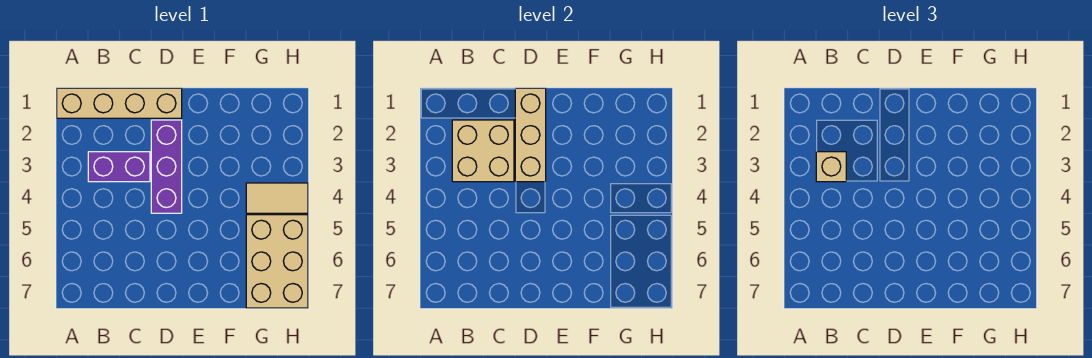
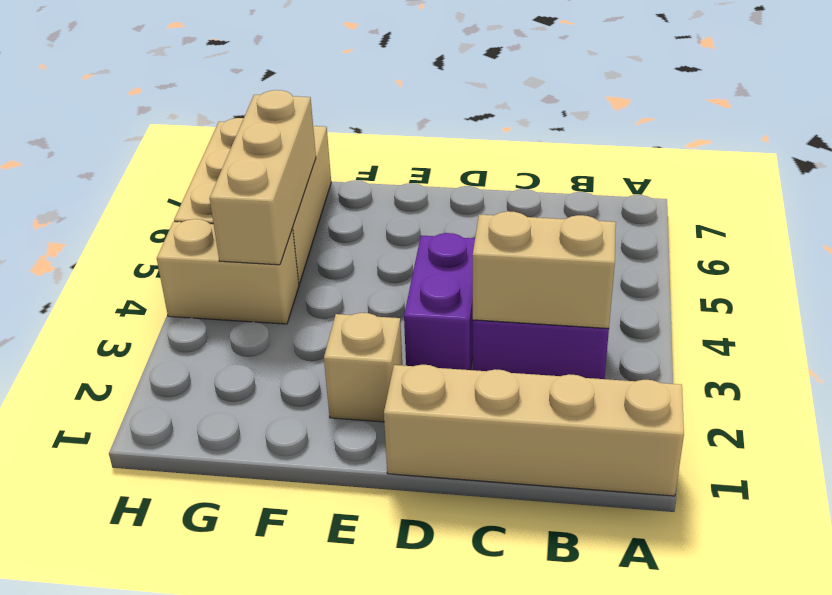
tan 2x2 brick [452,120,514,182] -> tan 1x2 brick [473,211,616,328]
tan 1x1 brick [816,152,846,182] -> tan 1x1 brick moved to [324,313,402,422]
tan 1x3 brick [515,88,546,182] -> tan 1x3 brick moved to [210,90,316,265]
purple 1x3 brick [151,120,182,213] -> purple 1x2 brick [404,233,475,370]
tan 1x2 tile [246,183,308,213] -> tan 1x2 brick [157,219,299,324]

